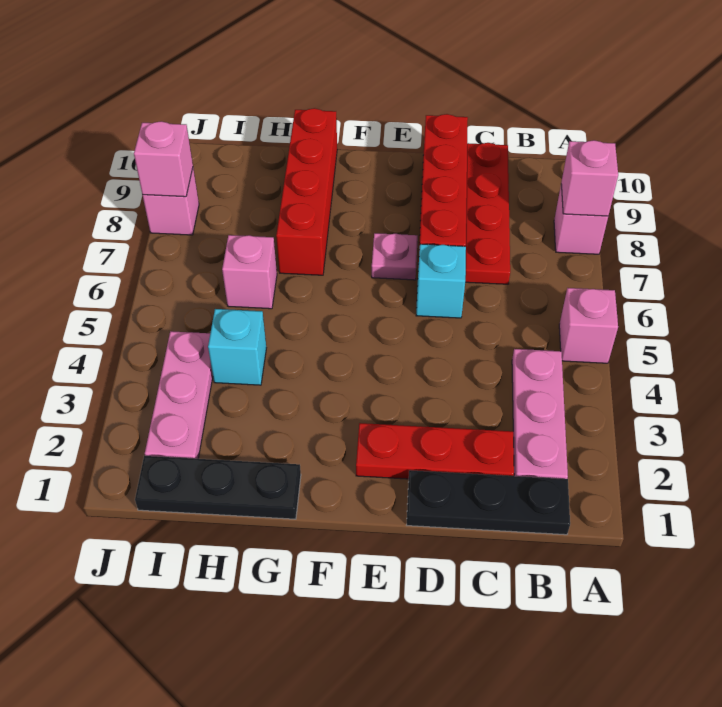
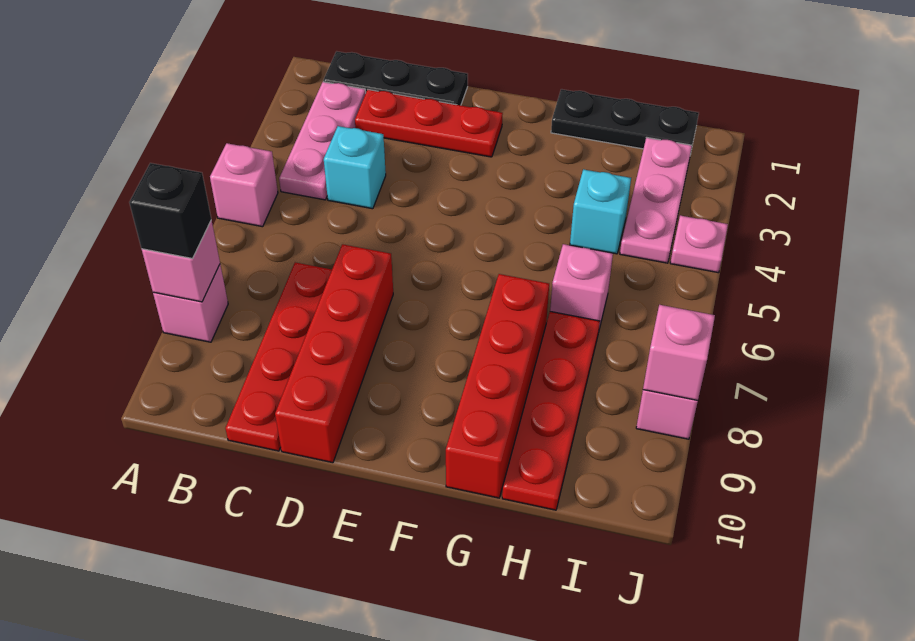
none -> black 1x1 brick [129,163,211,259]
cyan 1x1 brick [416,244,466,318] -> cyan 1x1 brick moved to [324,126,386,209]
pink 1x1 plate [372,233,418,280] -> pink 1x1 plate moved to [670,215,728,273]
none -> red 1x4 plate [502,312,600,510]

